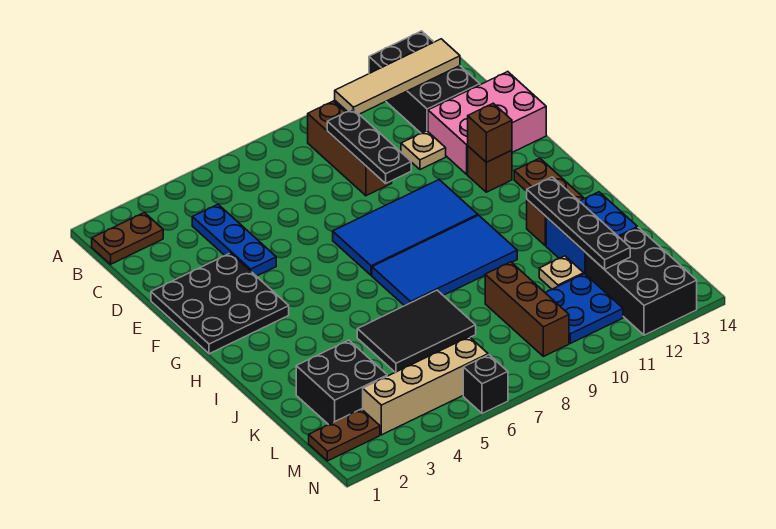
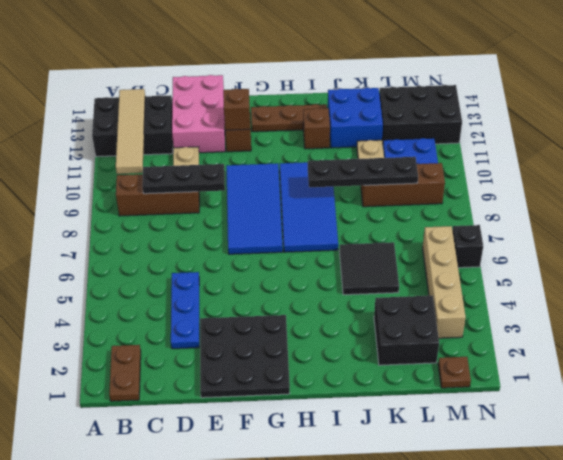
blue 1x3 plate [192,204,276,276] -> blue 1x3 plate turned to [171,272,199,349]
black 1x4 plate [527,177,630,269] -> black 1x4 plate moved to [308,157,418,187]
black 2x3 tile [357,290,476,372] -> black 2x2 tile [339,242,399,295]
brown 1x2 plate [309,409,380,461] -> brown 1x1 plate [438,357,471,388]

